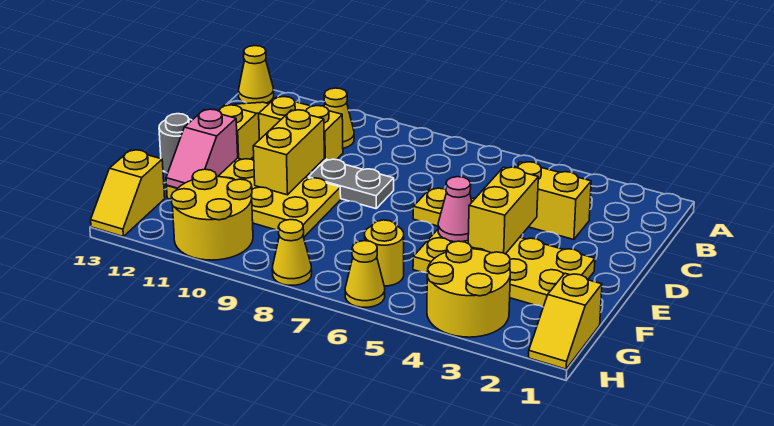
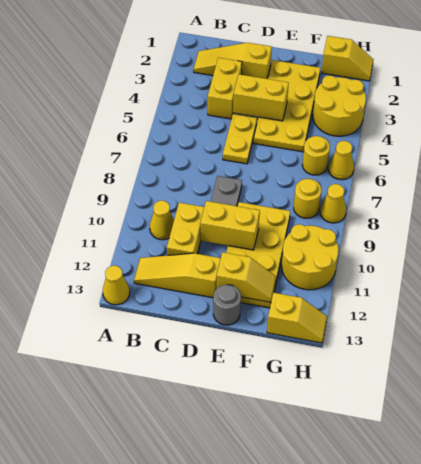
none -> yellow 1x3 slope [194,43,272,79]
pink 1x1 cone [438,177,472,242] -> none
pink 1x2 slope [166,109,238,188] -> yellow 1x2 slope [217,252,276,302]
none -> yellow 1x1 round brick [294,179,321,218]

